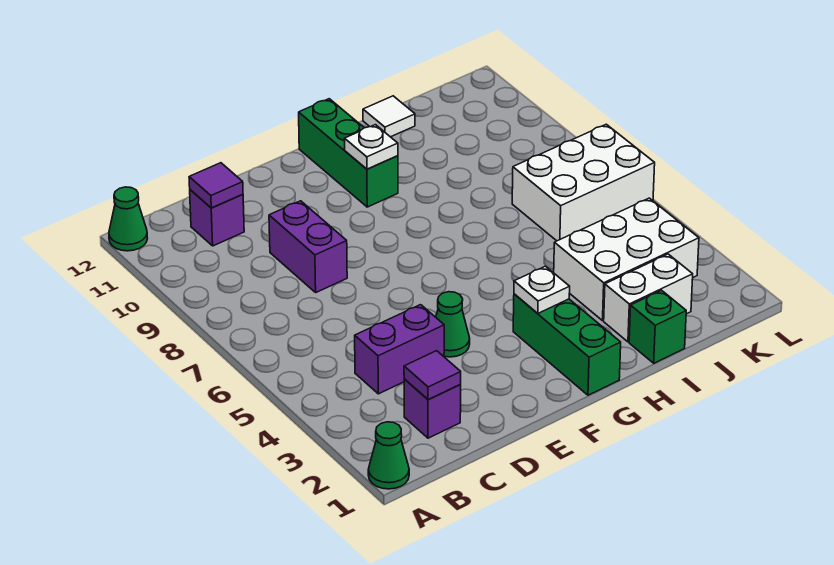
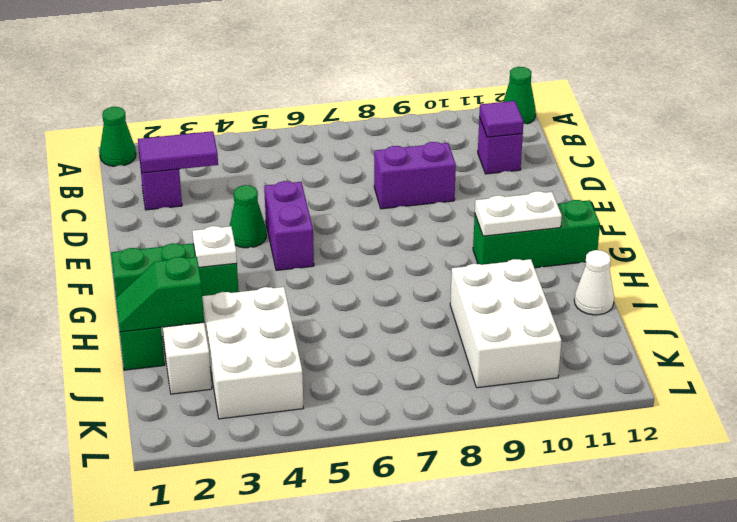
purple 1x1 tile [404,351,461,400] -> purple 1x2 tile [138,131,218,173]
purple 1x2 brick [355,305,444,394] -> purple 1x2 brick moved to [264,181,314,270]
white 1x1 plate [345,125,398,169] -> white 1x2 plate [475,191,562,236]
none -> green 1x2 slope [116,257,204,332]
white 1x1 tile [363,96,415,137] -> white 1x1 cone [574,250,614,315]
white 2x3 brick [512,124,655,241] -> white 2x3 brick moved to [450,259,561,388]

